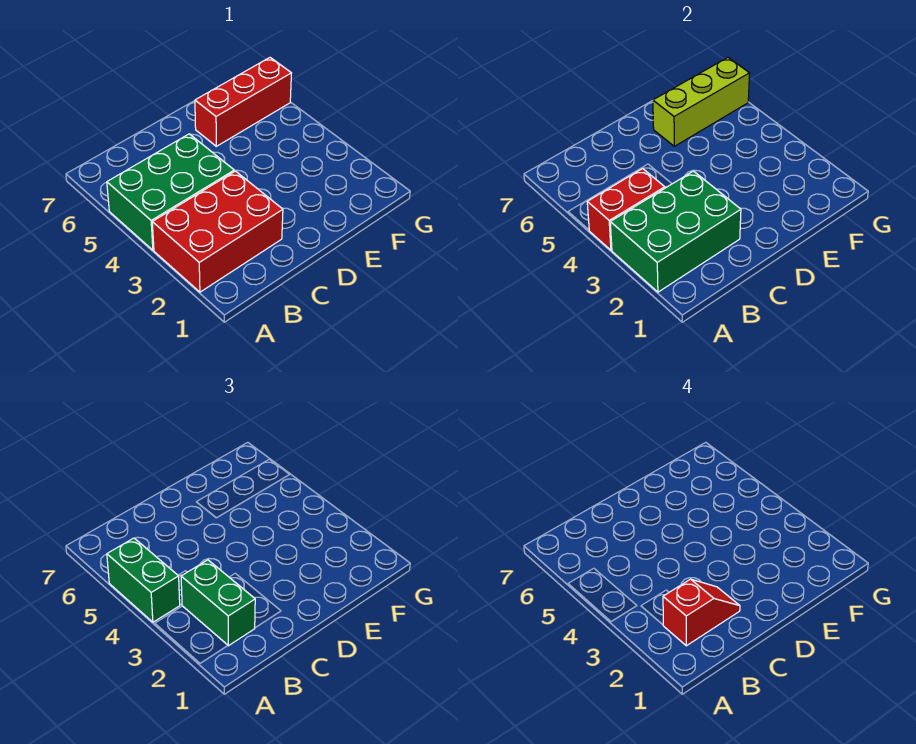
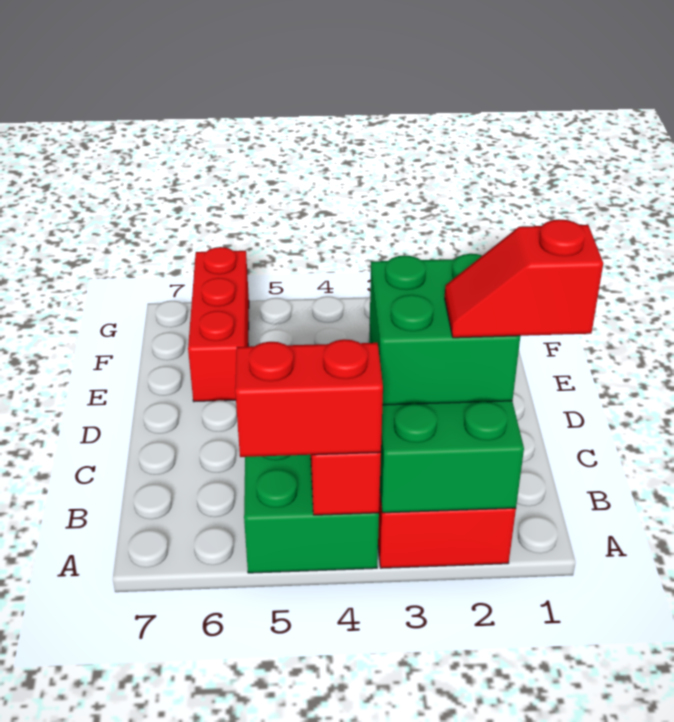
green 1x2 brick [107,538,180,622] -> red 1x2 brick [235,339,383,457]
green 1x2 brick [181,560,255,646] -> green 2x2 brick [370,254,520,405]
red 1x2 slope [663,579,740,646] -> red 1x2 slope turned to [445,219,603,338]
lime 1x3 brick [653,58,749,146] -> none

